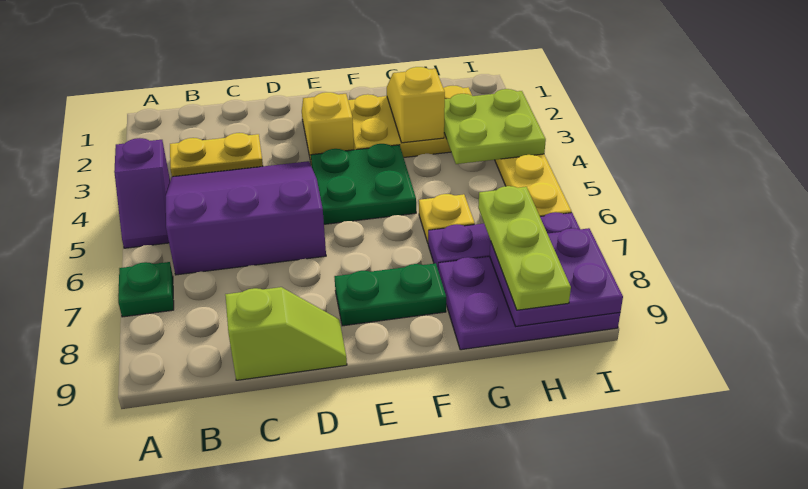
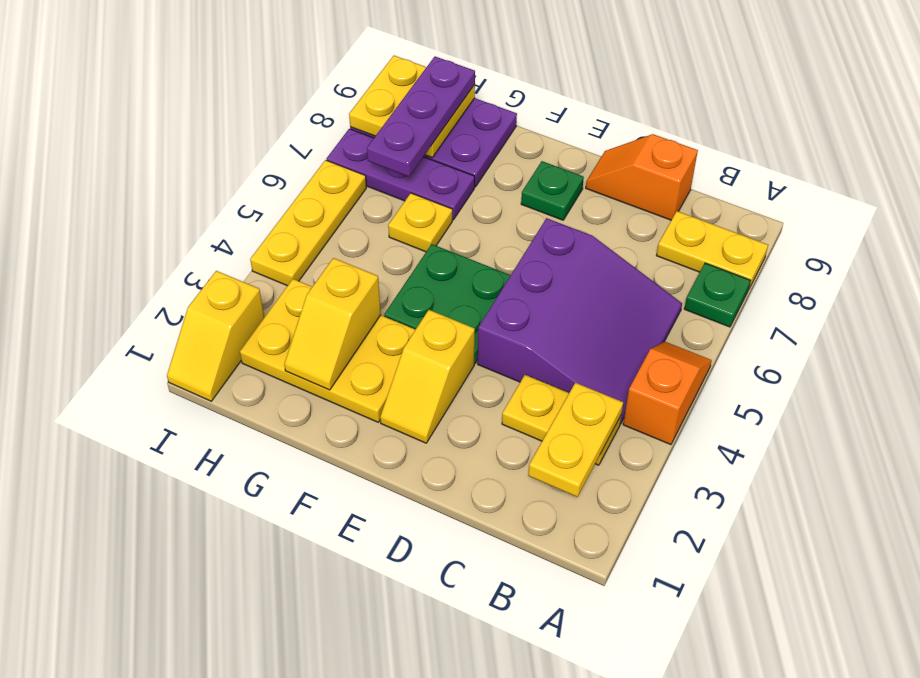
purple 1x2 slope [114,138,170,248] -> orange 1x2 slope [623,342,712,445]
none -> yellow 1x2 plate [656,211,768,290]
none -> yellow 1x2 plate [528,383,623,497]
purple 3x3 slope [166,161,326,275] -> purple 3x3 slope turned to [478,218,682,424]
lime 1x2 slope [225,287,347,380] -> orange 1x2 slope [586,134,698,220]
green 1x2 plate [334,263,446,326] -> green 1x1 plate [521,161,584,220]
lime 2x2 plate [444,89,546,164] -> none
lime 1x3 plate [478,186,571,310] -> purple 1x3 plate [367,57,475,177]
purple 2x2 plate [490,228,623,326] -> yellow 2x2 plate [349,56,475,158]
none -> yellow 1x2 slope [167,271,264,401]

